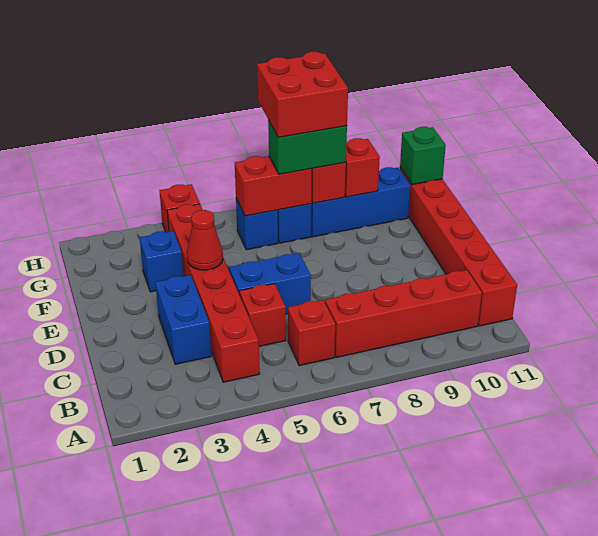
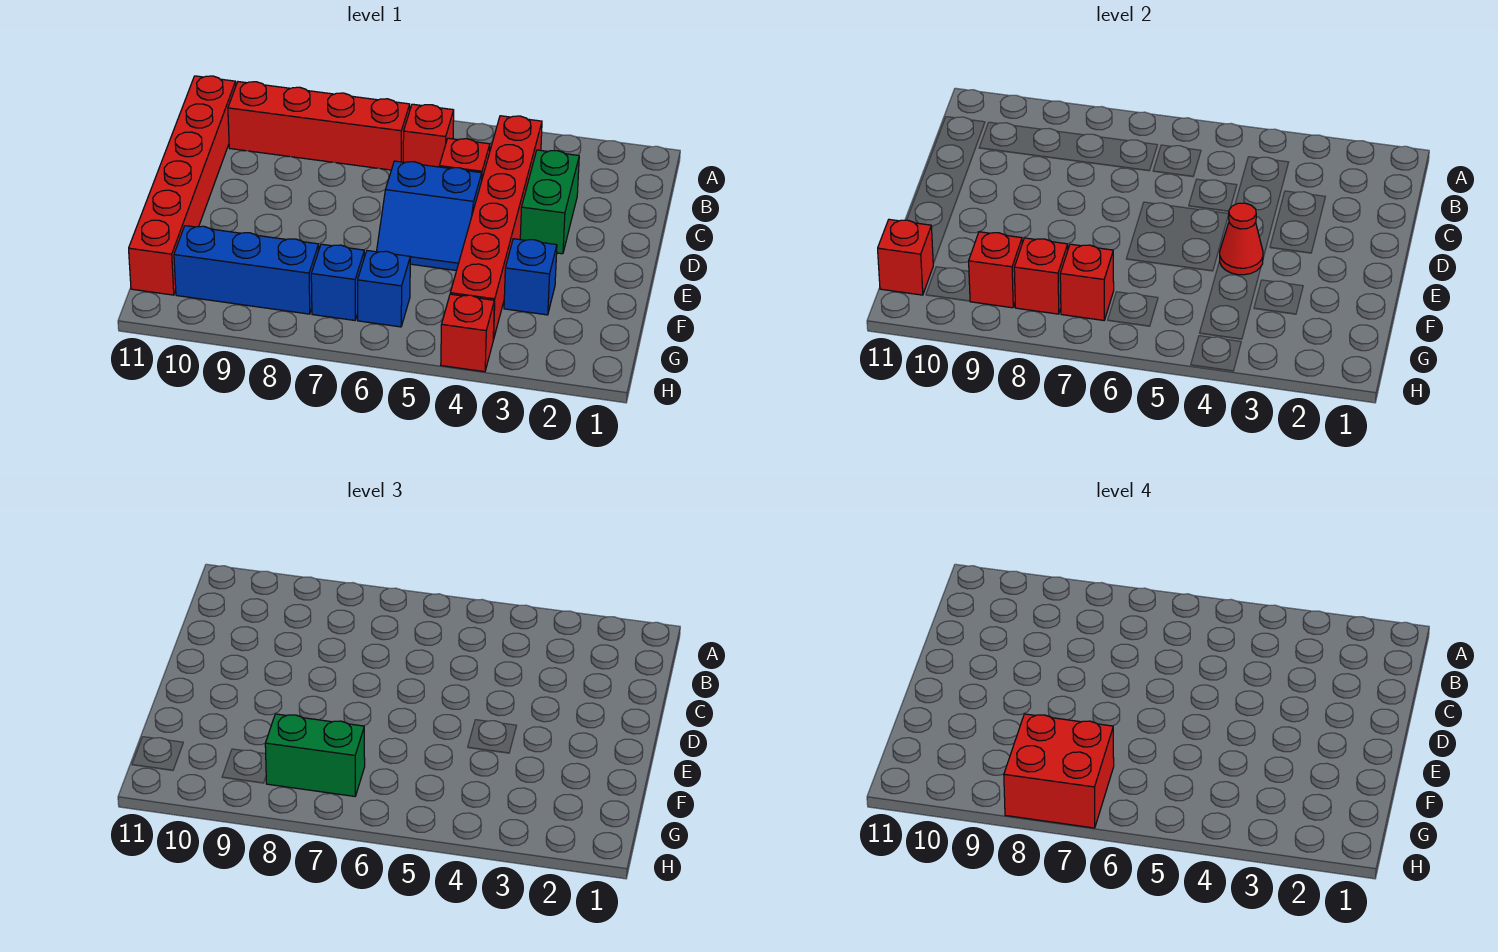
blue 1x2 brick [155,275,211,364] -> green 1x2 brick [520,150,579,254]
red 1x2 brick [235,156,312,216] -> red 1x1 brick [1060,244,1114,320]
green 1x1 brick [400,127,446,185] -> red 1x1 brick [878,219,933,295]

